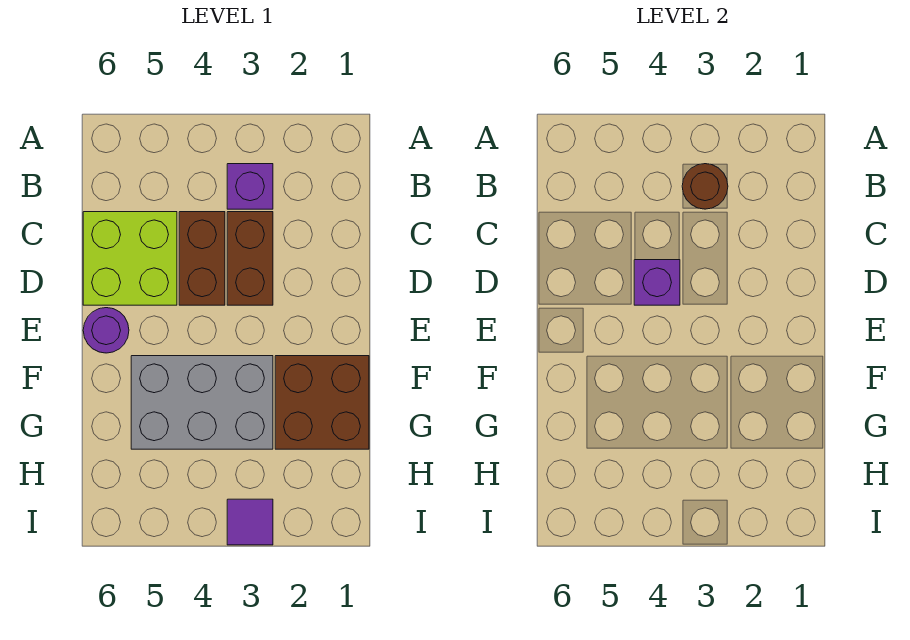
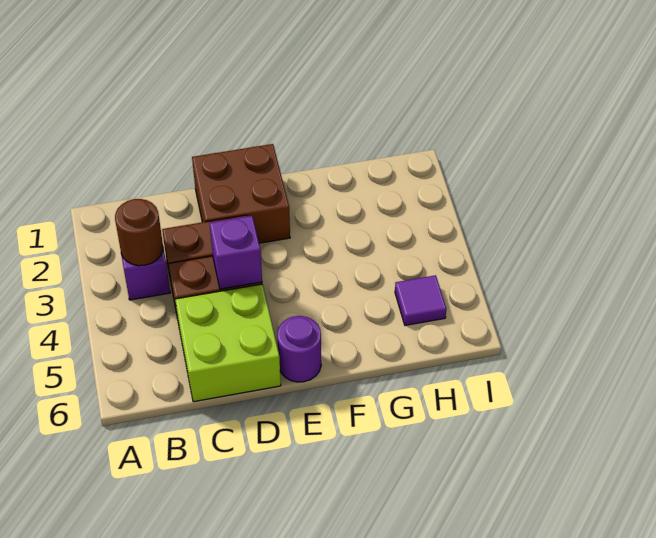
brown 2x2 brick [275,356,369,449] -> brown 2x2 brick moved to [192,144,290,243]
grey 2x3 brick [131,356,273,449] -> none
purple 1x1 tile [227,499,273,545] -> purple 1x1 tile moved to [395,275,446,325]

